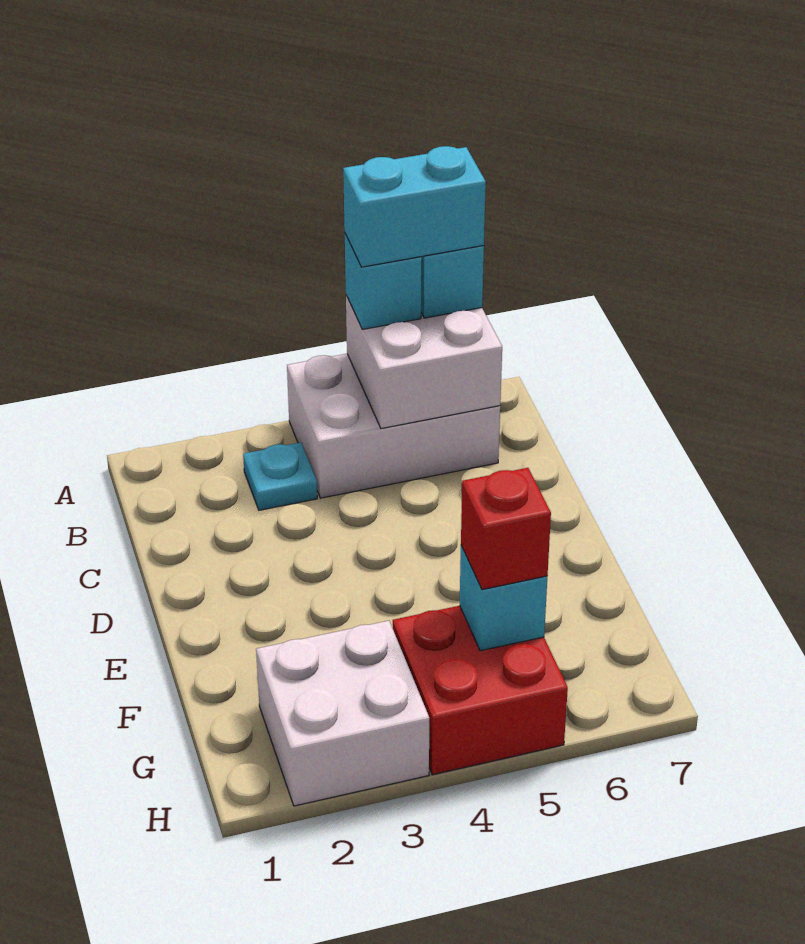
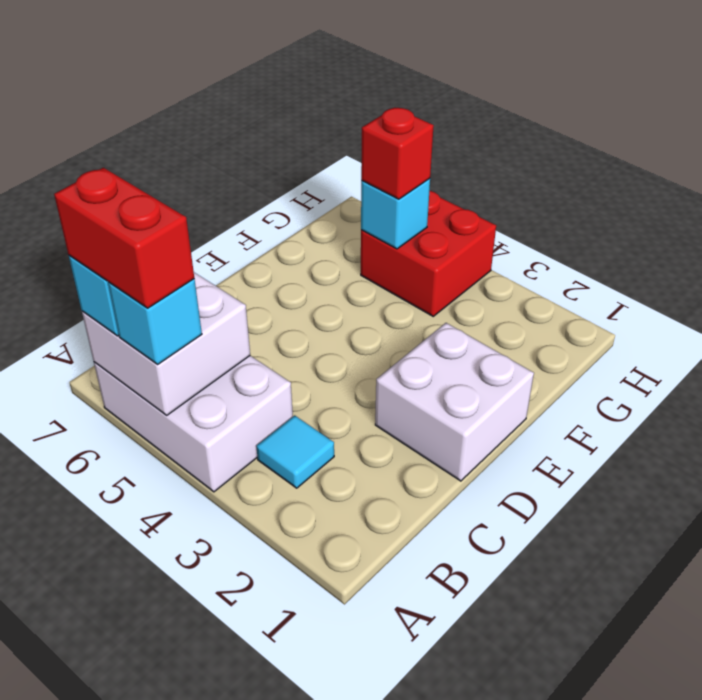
cyan 1x2 brick [343,146,486,267] -> red 1x2 brick [54,168,194,308]
cyan 1x1 plate [243,443,317,510] -> cyan 1x1 tile [256,415,334,488]
white 2x2 brick [256,621,429,806] -> white 2x2 brick moved to [375,323,534,481]

